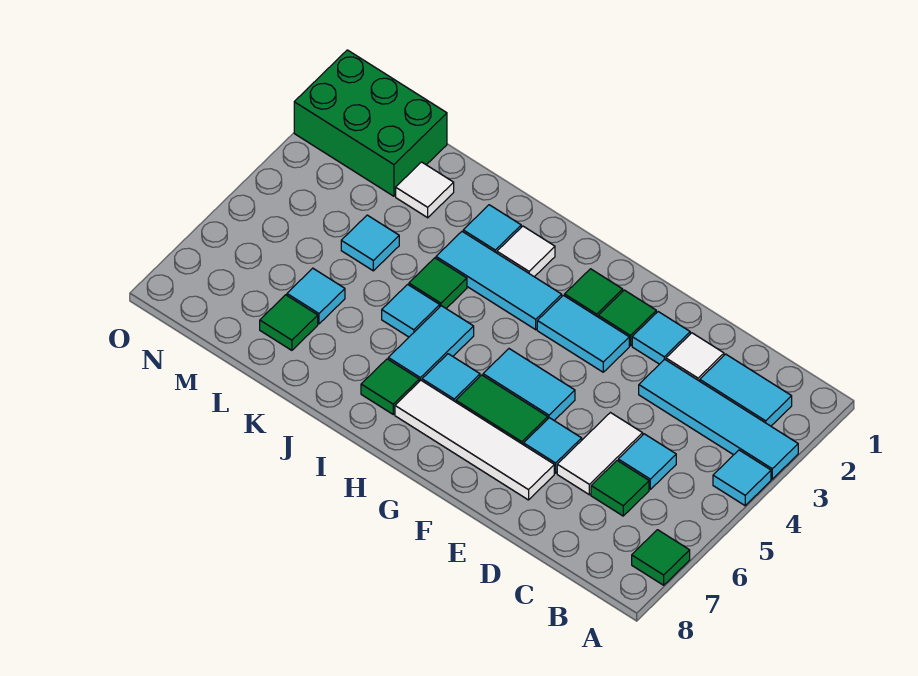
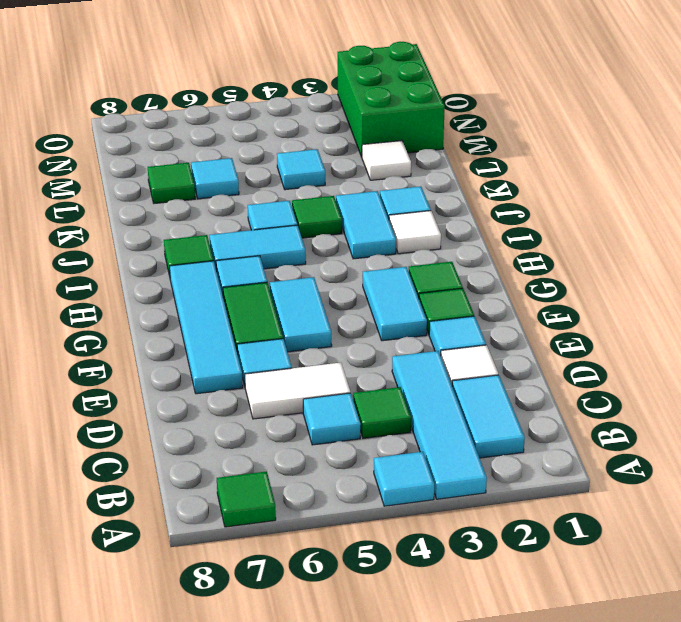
green 1x1 tile [591,461,649,516] -> green 1x1 tile moved to [353,387,411,438]
white 1x4 tile [395,380,554,500] -> cyan 1x4 tile [170,261,243,394]
cyan 1x3 tile [436,232,562,330] -> cyan 1x2 tile [336,191,396,259]

